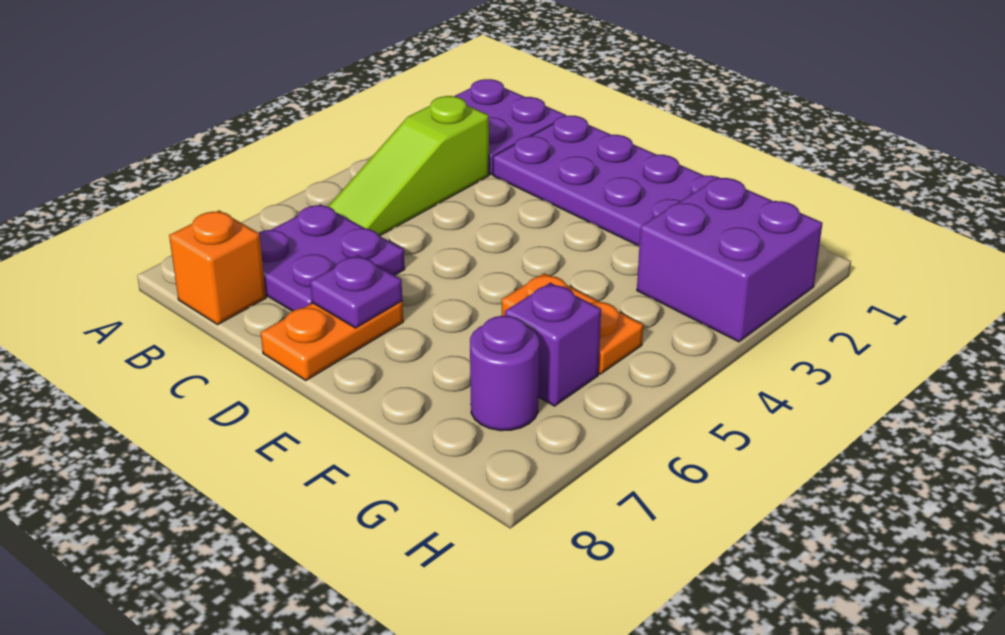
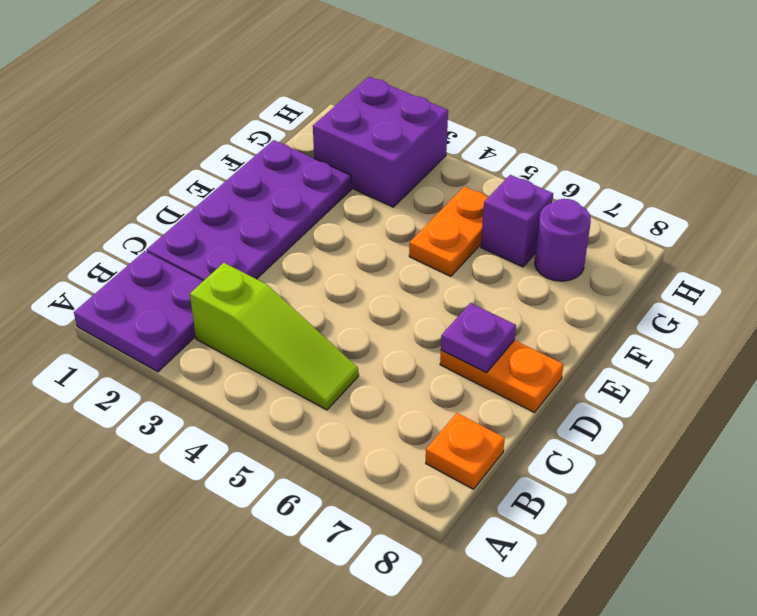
purple 2x2 plate [259,204,405,311] -> none
orange 1x1 brick [169,211,266,325] -> orange 1x1 plate [426,413,505,489]

